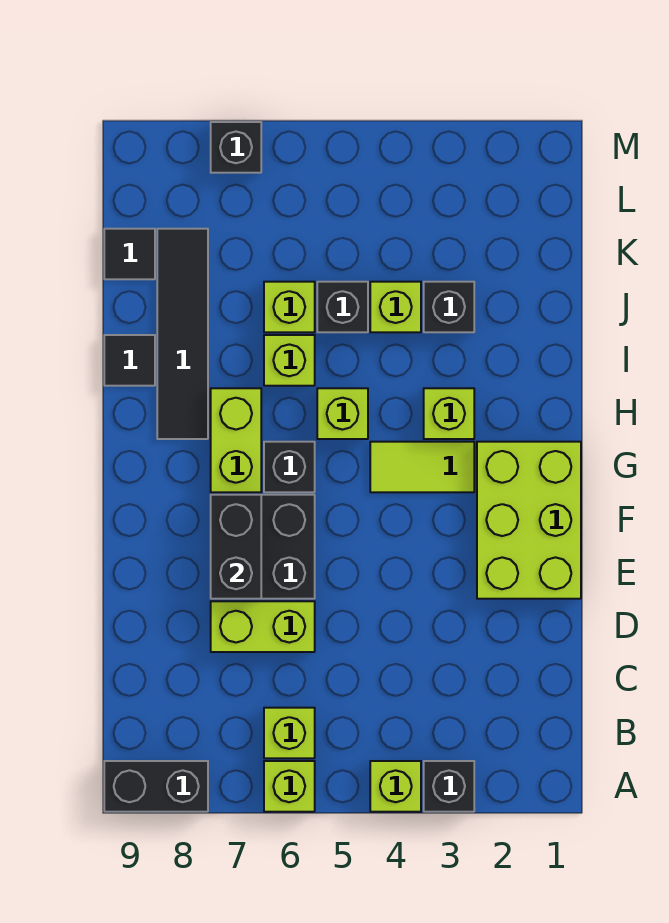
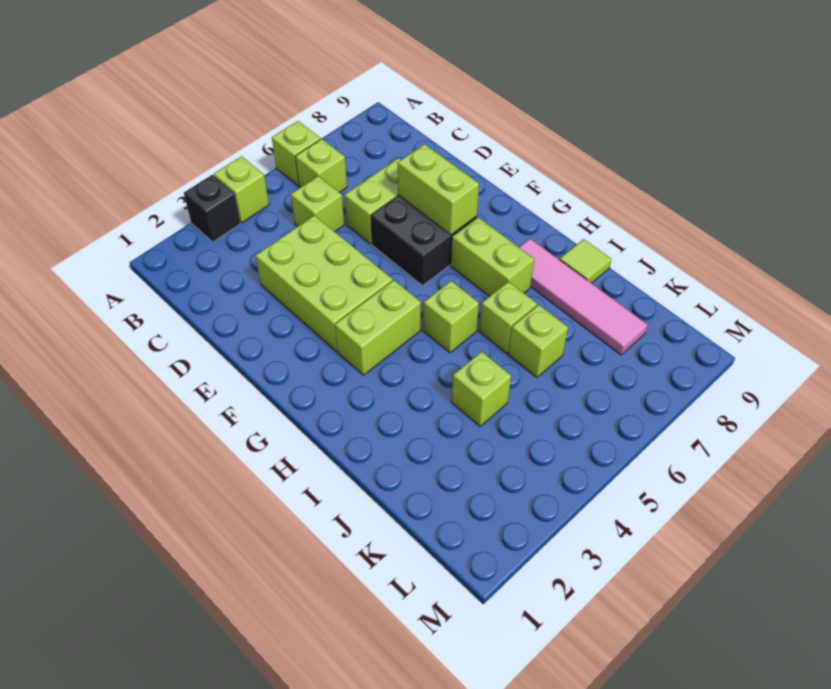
black 1x2 brick [104,761,208,812] -> none
lime 2x3 brick [477,442,581,599] -> lime 2x3 brick moved to [256,215,393,351]
black 1x2 brick [211,495,261,599] -> lime 1x2 brick [398,144,479,235]
lime 1x2 tile [370,442,474,492] -> lime 1x2 brick [335,280,421,375]
black 1x1 brick [264,442,315,492] -> none
lime 1x1 brick [424,388,474,439] -> lime 1x1 brick moved to [291,176,344,232]
black 1x4 tile [157,229,208,439] -> pink 1x4 tile [519,239,648,355]
black 1x1 tile [104,335,155,386] -> lime 1x1 tile [560,239,611,283]
black 1x1 brick [424,282,474,332] -> none
black 1x1 brick [317,282,368,332] -> none
black 1x1 tile [104,229,155,279] -> none
black 1x1 brick [211,122,261,173] -> none

